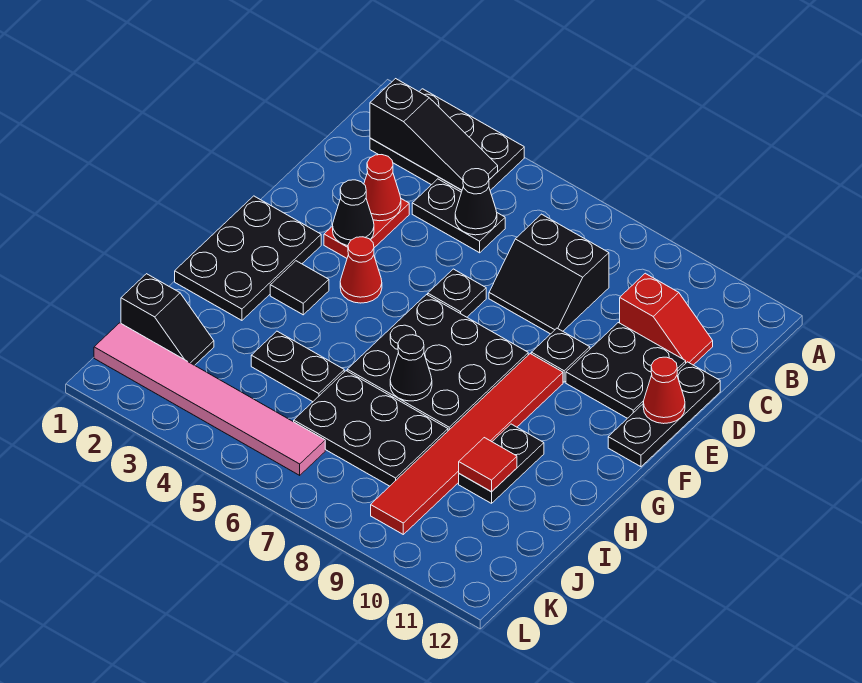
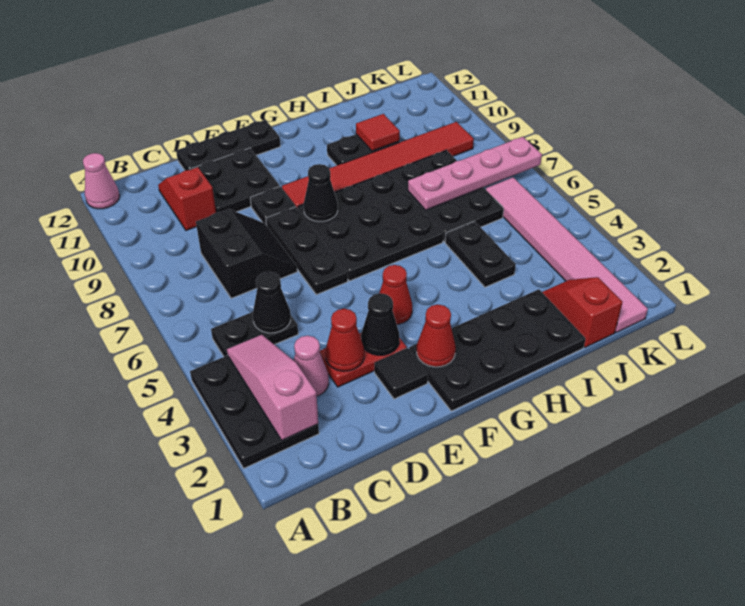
none -> pink 1x1 cone [83,153,120,209]
black 1x3 slope [370,79,498,190] -> pink 1x3 slope [227,335,318,440]
none -> pink 1x1 cone [294,336,329,396]
black 1x2 plate [412,179,505,253] -> black 1x2 plate turned to [211,312,298,357]
black 1x1 plate [428,269,486,317] -> black 1x3 plate [266,207,348,295]
red 1x1 cone [643,357,685,424] -> red 1x1 cone moved to [417,305,456,367]
black 2x3 plate [175,196,321,320] -> black 2x4 plate [409,289,585,411]
black 1x1 tile [270,261,329,315] -> black 1x1 tile moved to [374,348,428,399]
black 1x1 cone [390,335,432,401] -> black 1x1 cone moved to [304,164,338,221]
none -> pink 1x4 plate [408,137,542,210]
black 1x2 slope [121,274,214,365] -> red 1x2 slope [542,277,622,347]

